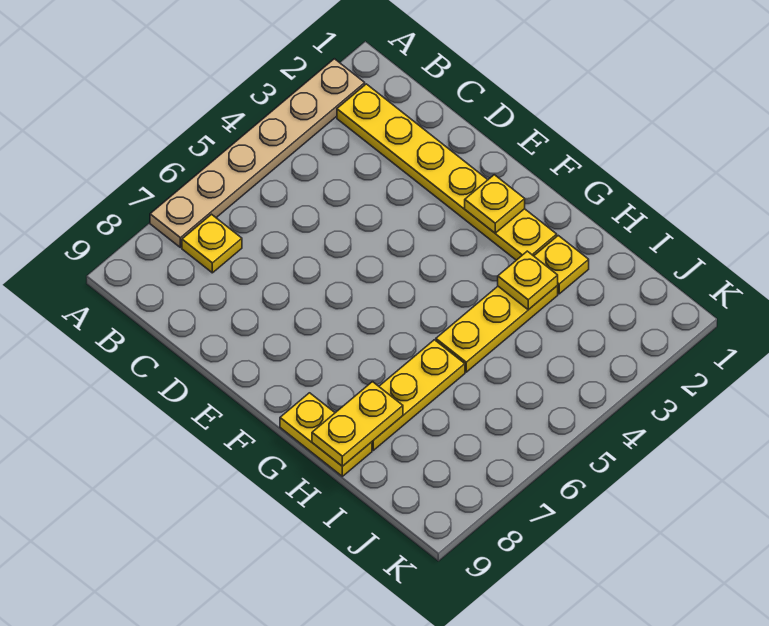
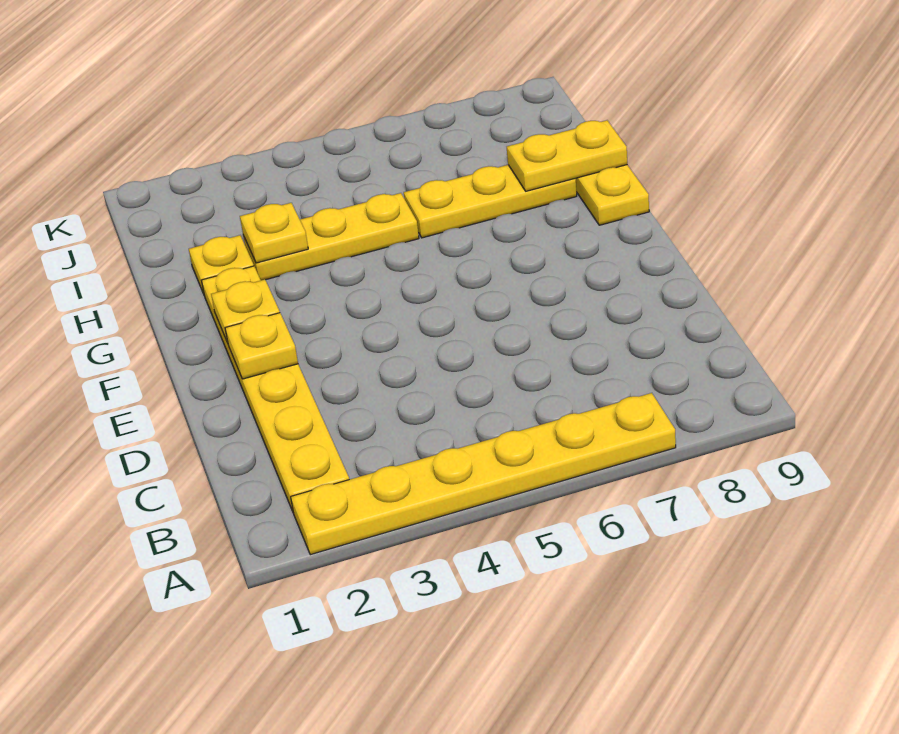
tan 1x6 plate [150,59,365,248] -> yellow 1x6 plate [291,393,676,555]
yellow 1x1 plate [182,214,242,273] -> yellow 1x1 plate moved to [225,313,298,379]

